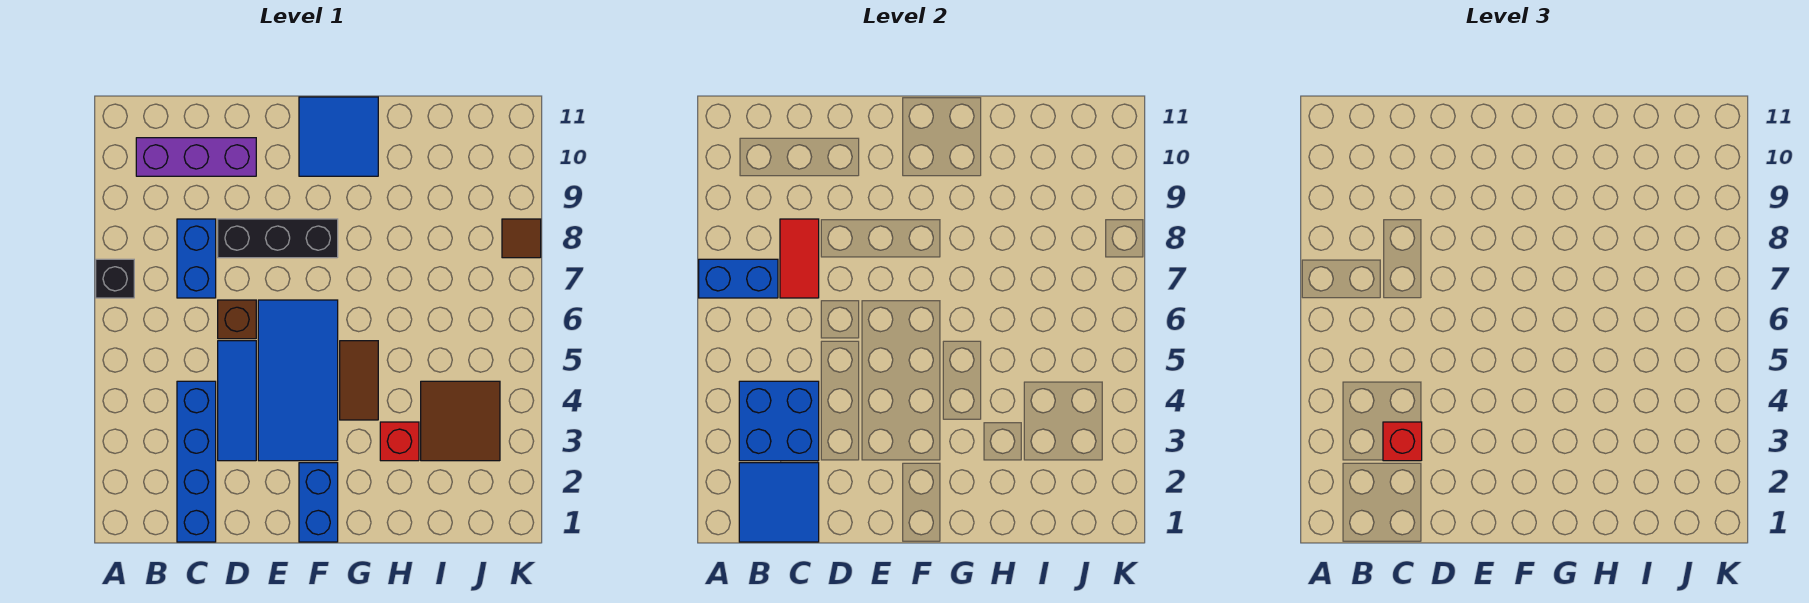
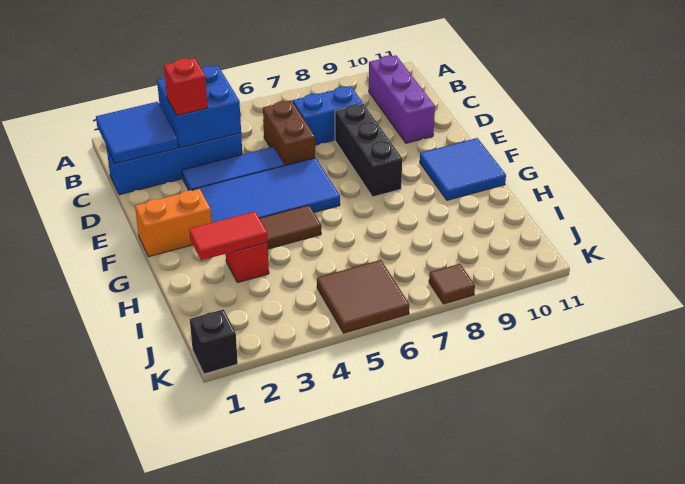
black 1x1 brick [96,259,134,298] -> black 1x1 brick moved to [190,309,238,374]
blue 1x2 brick [699,259,778,298] -> none
red 1x2 tile [780,219,819,298] -> red 1x2 tile moved to [189,211,268,260]
brown 1x1 brick [218,300,256,339] -> brown 1x2 brick [263,101,315,165]
blue 1x2 brick [299,463,338,542] -> orange 1x2 brick [135,189,212,257]
brown 2x2 tile [421,381,500,461] -> brown 2x2 tile moved to [317,260,409,333]

